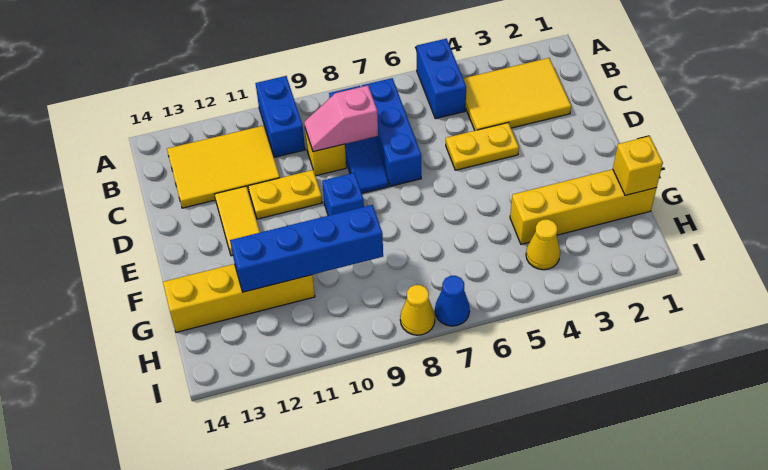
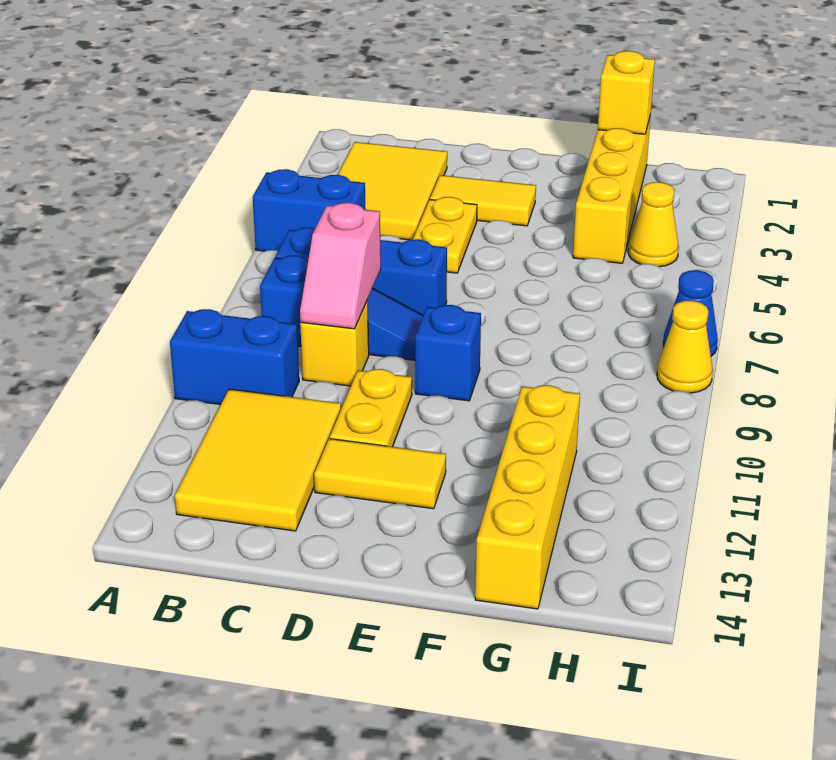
none -> yellow 1x2 tile [430,175,536,226]
blue 1x4 brick [230,205,383,292] -> none

